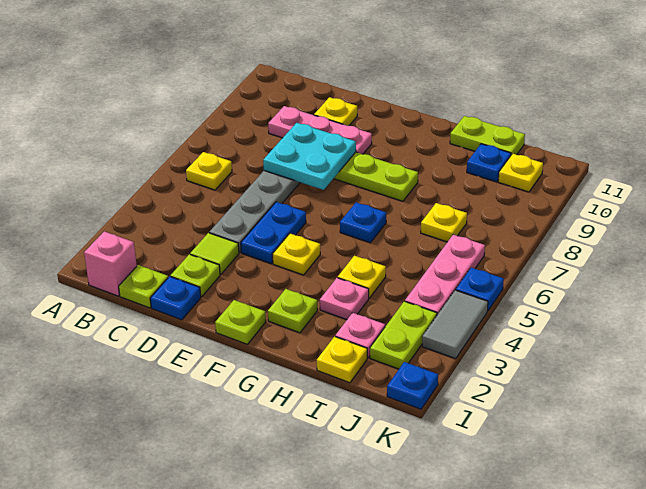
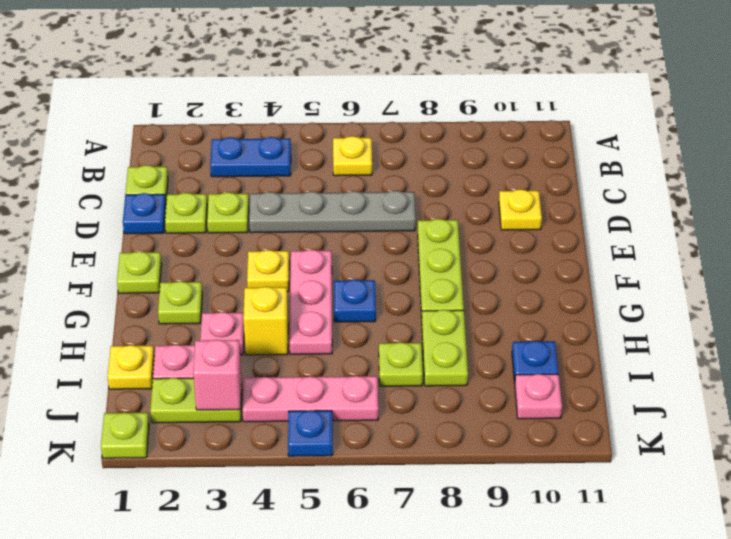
pink 1x1 brick [84,231,137,296] -> pink 1x1 brick moved to [193,340,241,410]
pink 1x3 plate [268,106,372,154] -> pink 1x3 plate moved to [290,250,332,354]
lime 1x1 tile [190,233,239,274] -> lime 1x1 plate [207,192,249,233]
cyan 2x2 plate [263,123,356,190] -> none
blue 1x2 plate [241,202,306,264] -> blue 1x2 plate moved to [210,137,291,177]
yellow 1x1 plate [338,256,386,298] -> yellow 1x1 brick [243,286,288,355]
lime 1x2 plate [450,116,525,155] -> lime 1x2 plate moved to [422,310,468,386]
yellow 1x1 plate [421,203,467,242] -> lime 1x1 plate [379,342,423,386]
yellow 1x1 plate [498,154,543,192] -> pink 1x1 plate [515,374,562,419]
blue 1x1 plate [387,362,438,409] -> lime 1x1 plate [101,413,149,458]
grey 1x2 tile [422,290,488,359] -> none

